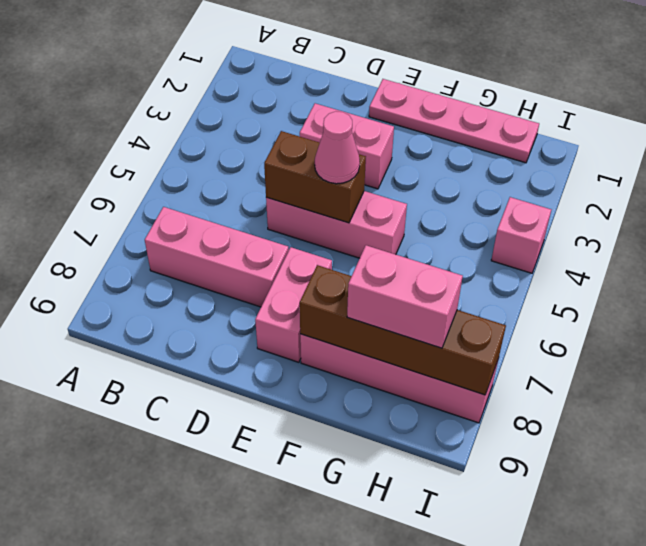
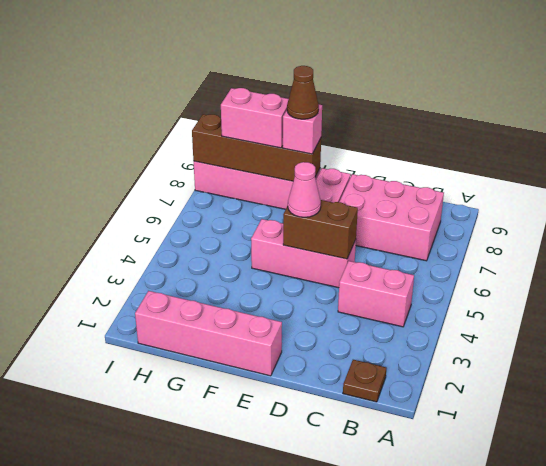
none -> brown 1x1 plate [343,360,386,402]
pink 1x3 brick [145,207,289,307] -> pink 2x3 brick [339,174,444,261]
pink 1x2 brick [300,103,394,189] -> pink 1x2 brick moved to [338,261,414,327]
pink 1x4 plate [369,79,539,163] -> pink 1x4 brick [135,291,282,376]
none -> brown 1x1 cone [287,66,319,119]
pink 1x1 brick [491,197,551,273] -> pink 1x1 brick moved to [283,105,322,154]

